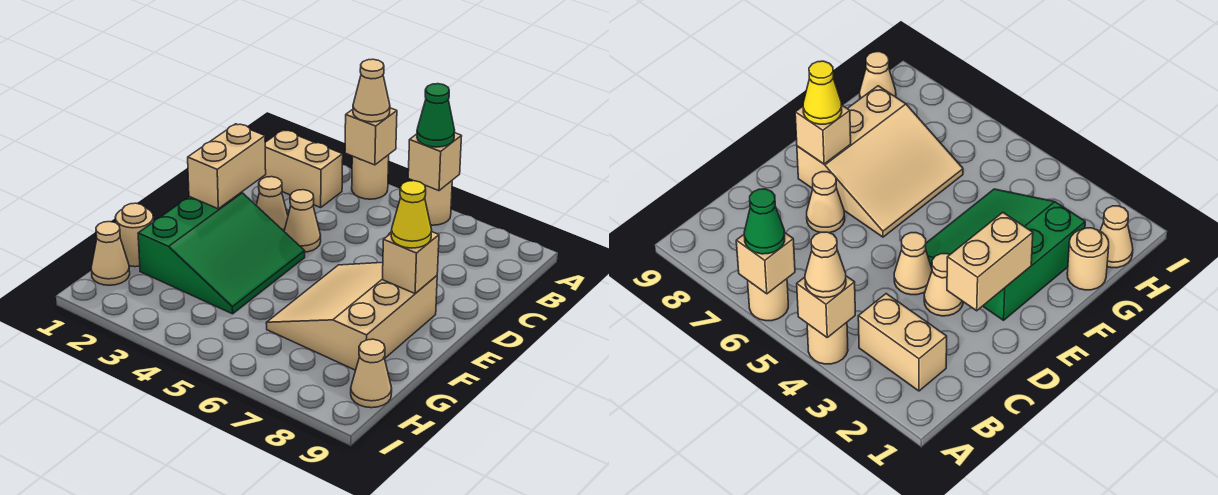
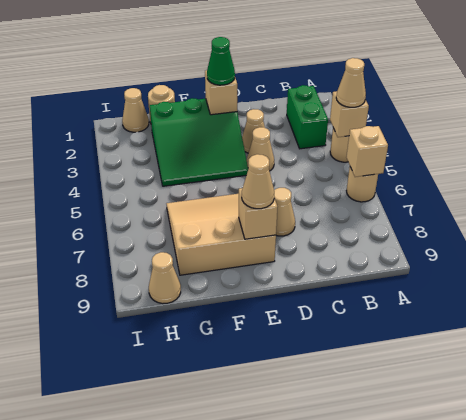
green 1x1 cone [417,84,455,147] -> green 1x1 cone moved to [207,37,235,85]
tan 1x2 brick [262,130,343,208] -> green 1x2 brick [287,85,328,149]
tan 1x2 brick [188,124,266,209] -> tan 1x1 brick [205,70,237,115]
yellow 1x1 cone [391,181,432,248] -> tan 1x1 cone [242,154,274,209]

